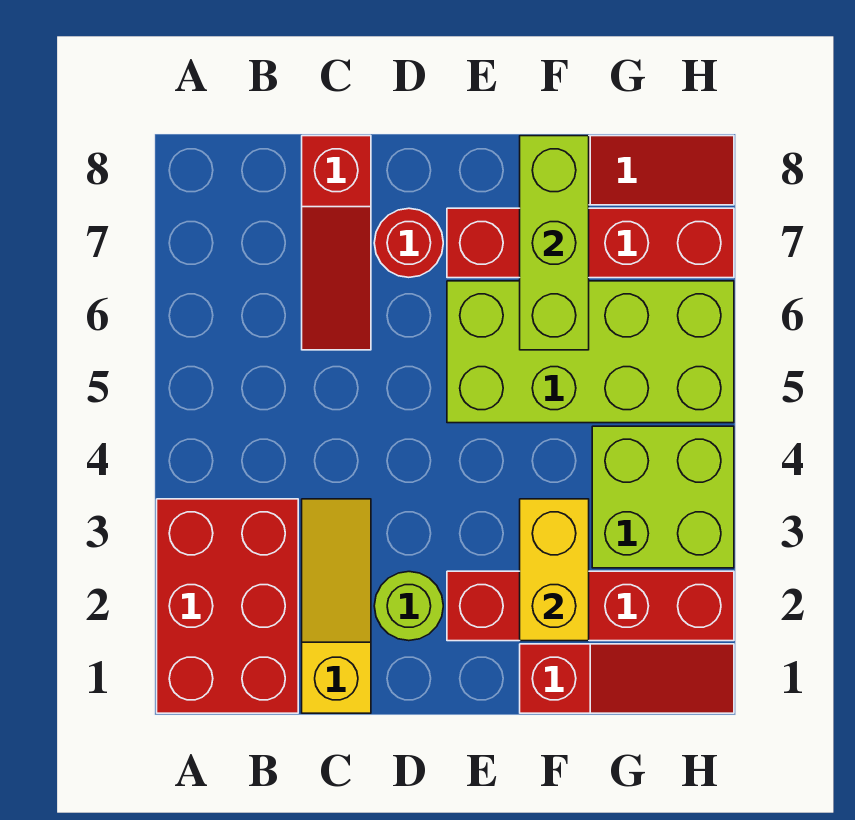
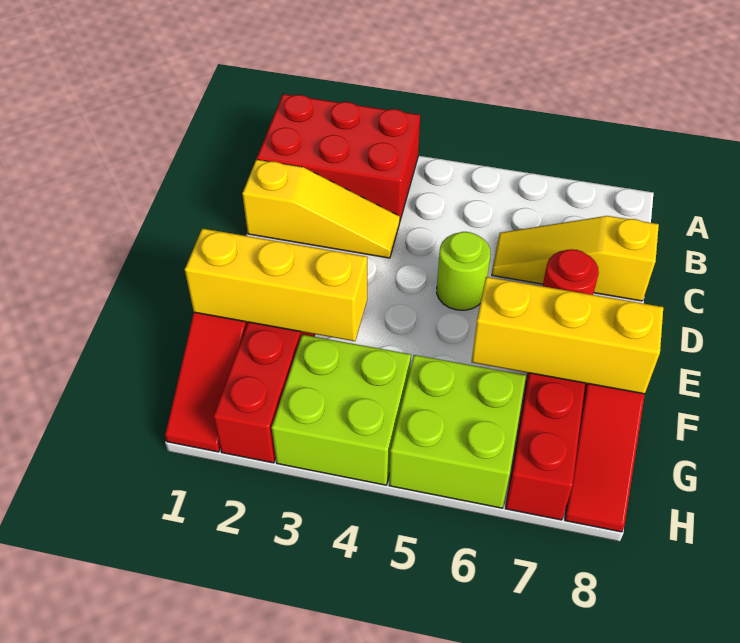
red 1x3 slope [302,136,371,350] -> yellow 1x3 slope [492,216,659,301]
lime 1x1 round brick [374,572,443,641] -> lime 1x1 round brick moved to [437,232,490,310]
lime 2x4 brick [447,281,734,423] -> lime 2x2 brick [389,355,526,508]
yellow 1x2 brick [520,499,589,641] -> yellow 1x3 brick [185,229,367,341]
lime 1x3 brick [520,136,589,350] -> yellow 1x3 brick [472,277,663,394]

